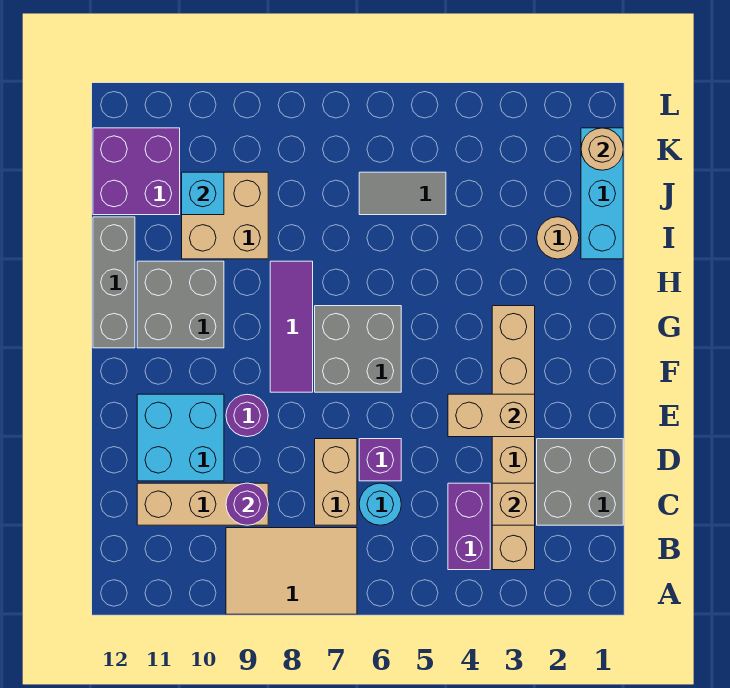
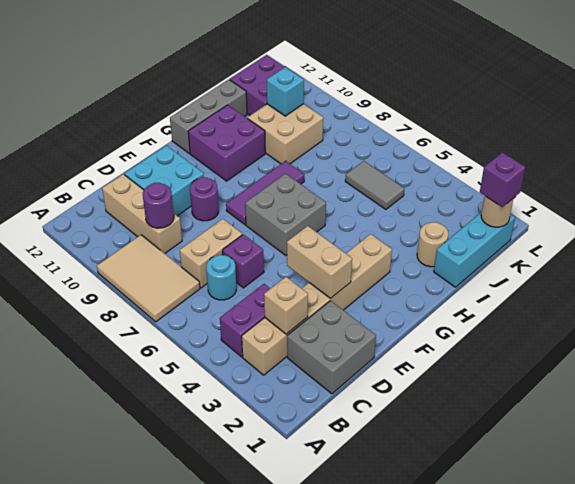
grey 2x2 brick [137,261,224,348] -> purple 2x2 brick [188,105,265,181]
none -> purple 1x1 brick [480,152,526,207]

